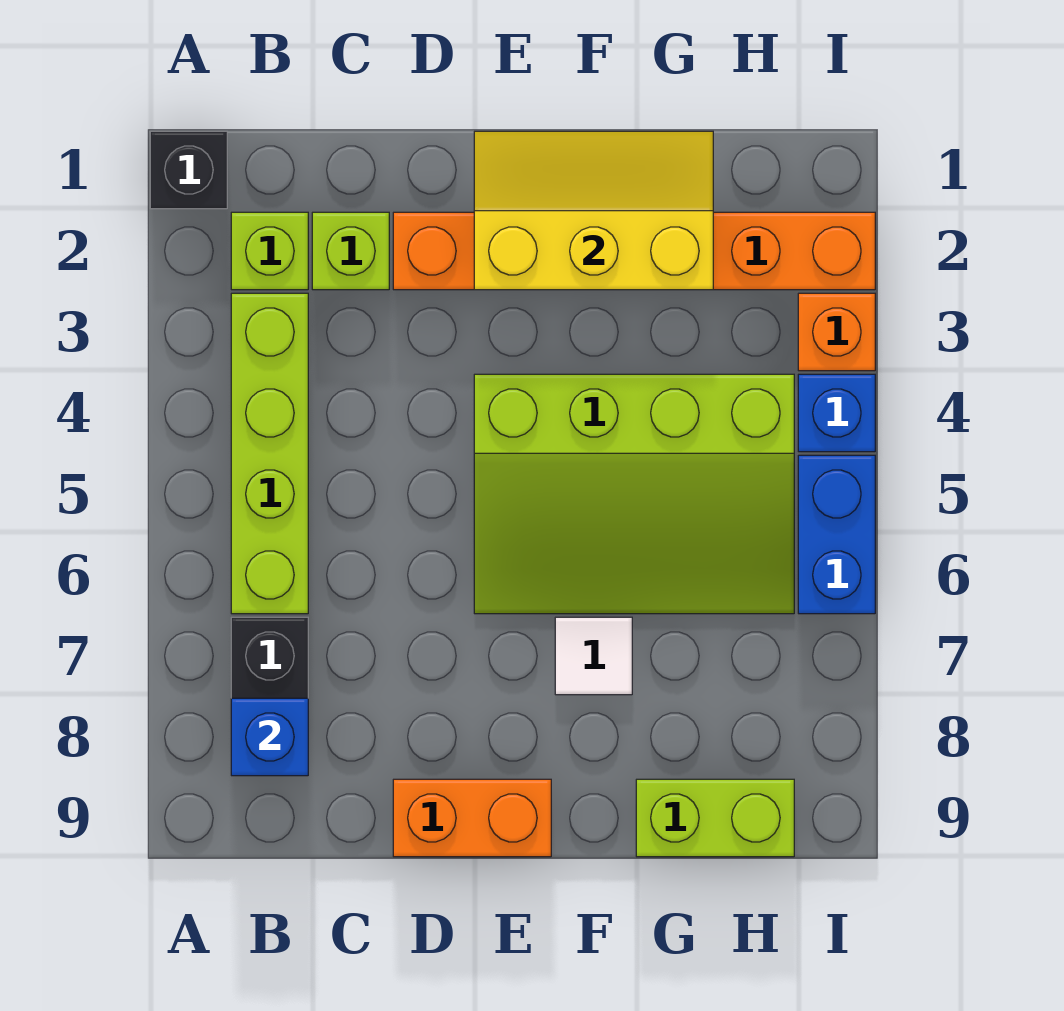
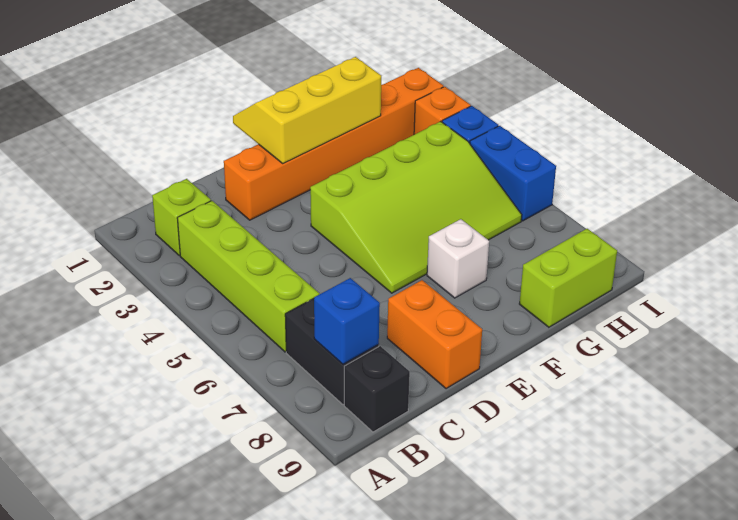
black 1x1 brick [150,131,227,209] -> black 1x1 brick moved to [344,346,410,432]
lime 1x1 brick [312,212,389,290] -> none
orange 1x2 brick [393,779,551,857] -> orange 1x2 brick turned to [387,280,482,389]
white 1x1 tile [555,617,632,695] -> white 1x1 brick [427,219,489,298]

